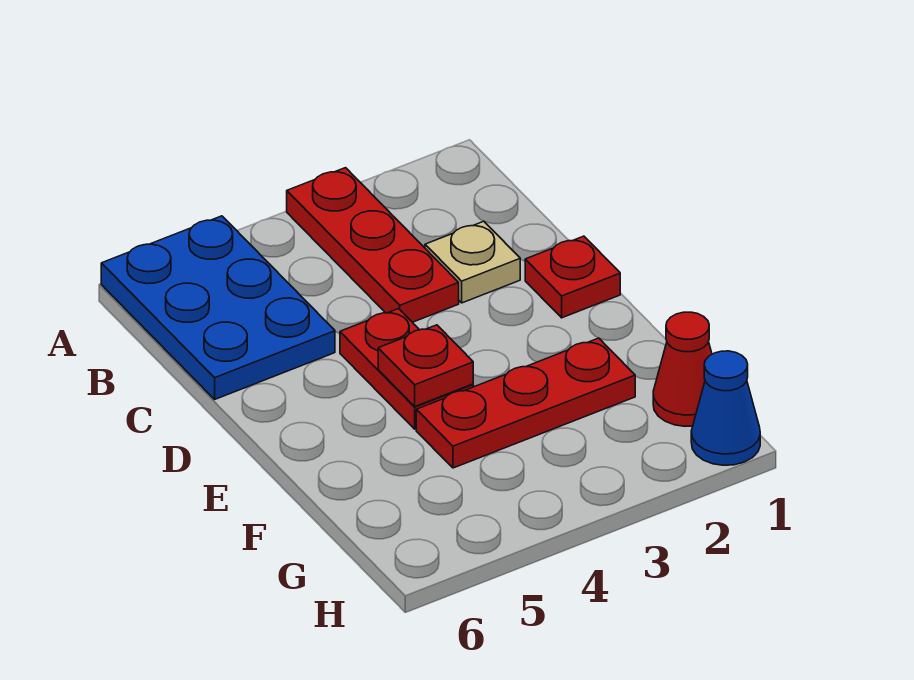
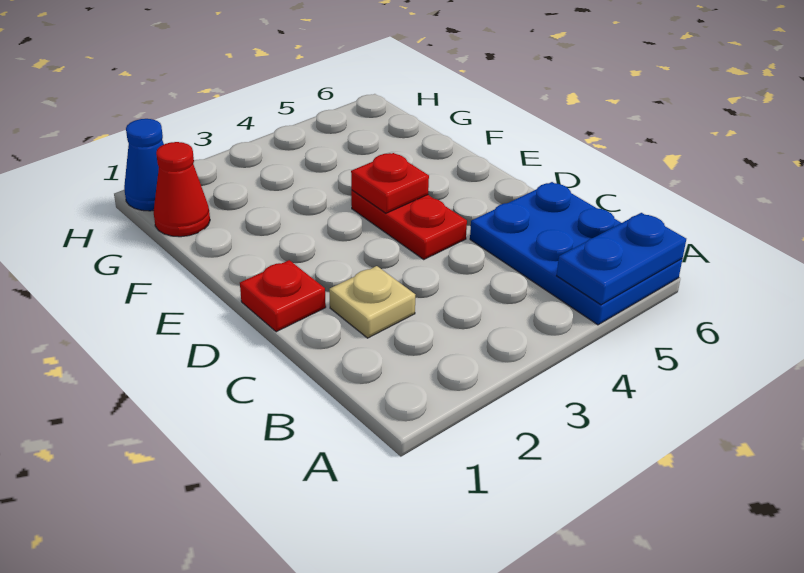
red 1x3 plate [287,168,459,322] -> none
none -> blue 1x2 plate [557,213,686,305]
red 1x3 plate [416,338,635,468] -> none

